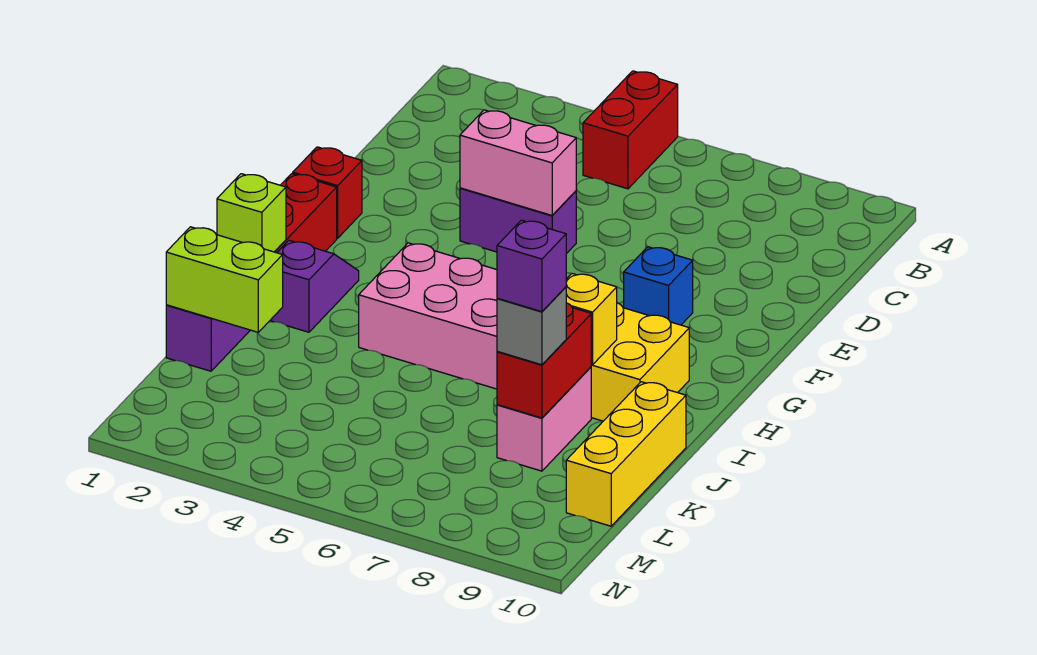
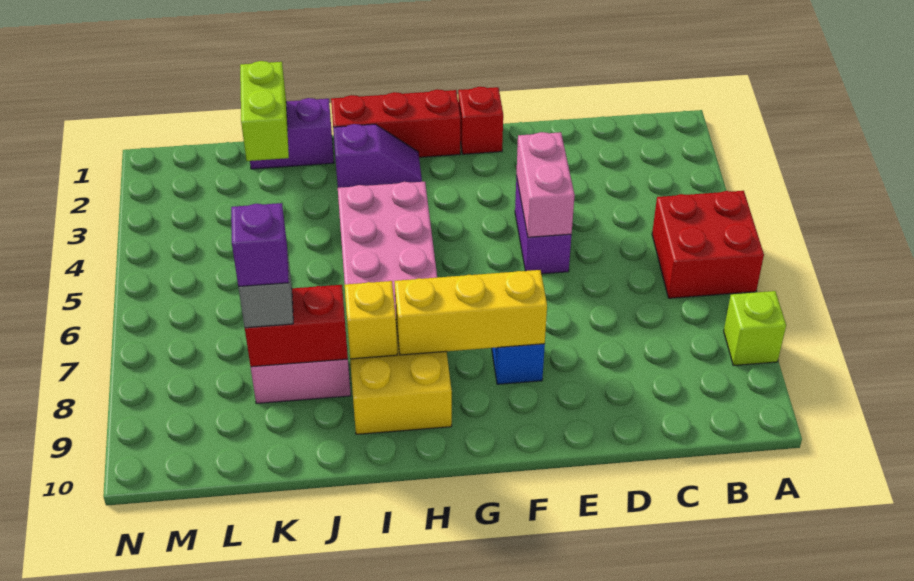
red 1x2 brick [583,71,678,189] -> red 2x2 brick [652,191,764,298]
lime 1x1 brick [217,174,286,252] -> lime 1x1 brick moved to [724,291,786,366]
yellow 1x3 brick [566,382,686,526] -> yellow 1x3 brick moved to [394,270,547,355]

